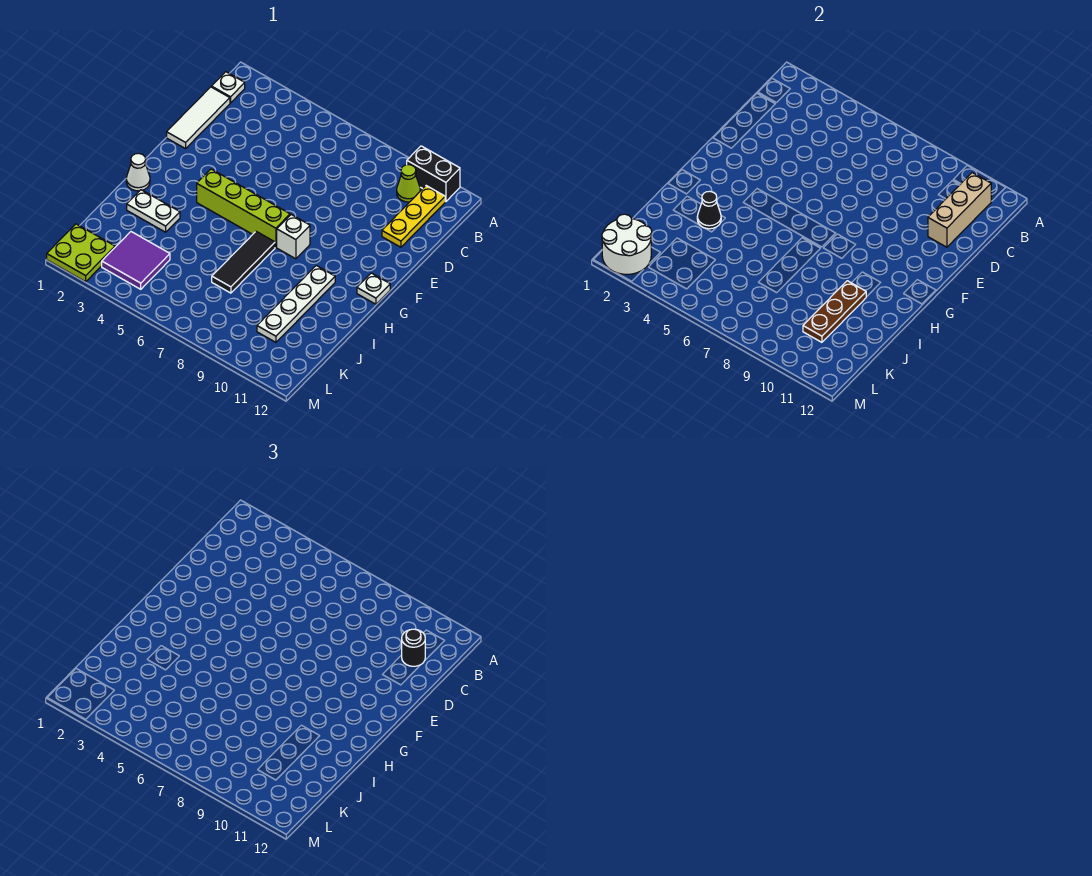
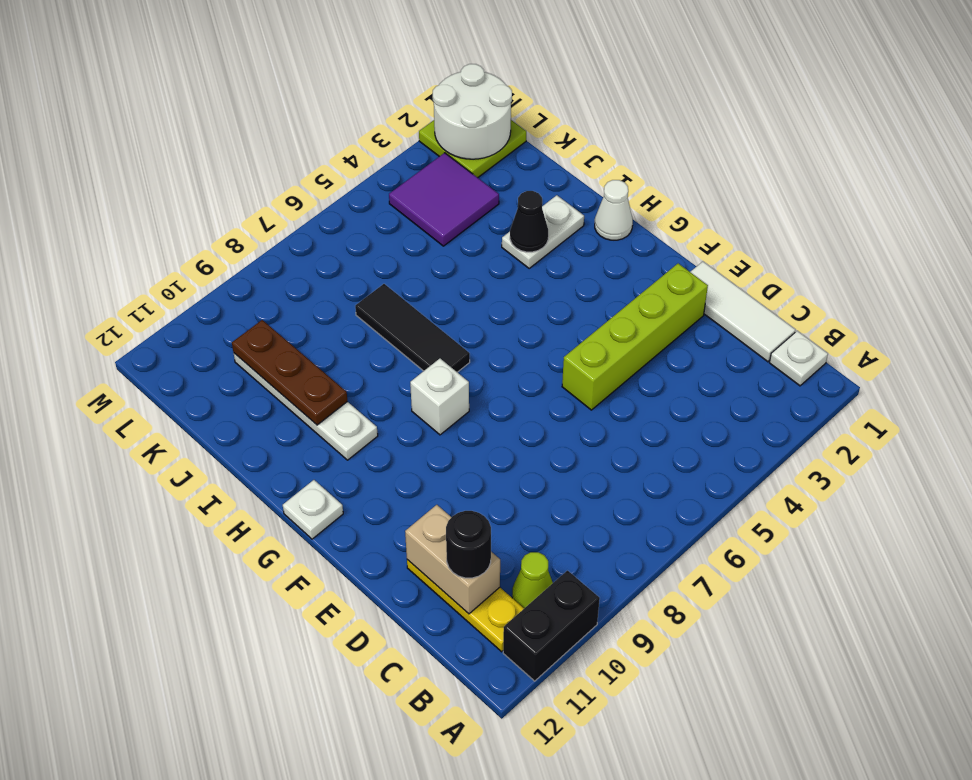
tan 1x3 brick [928,173,991,247] -> tan 1x2 brick [405,505,500,614]
lime 1x4 brick [197,169,290,247] -> lime 1x4 brick moved to [562,263,708,410]

